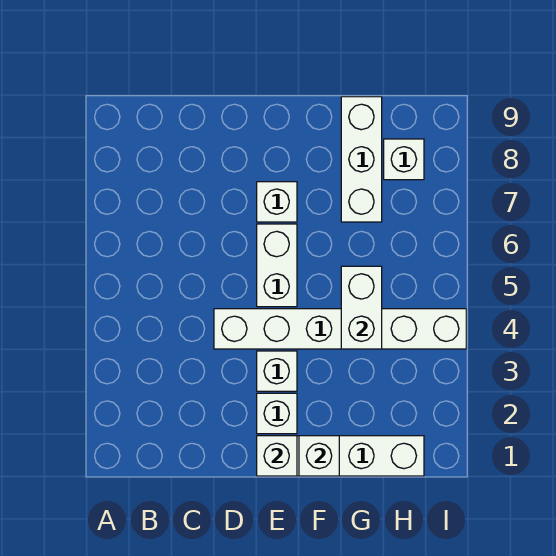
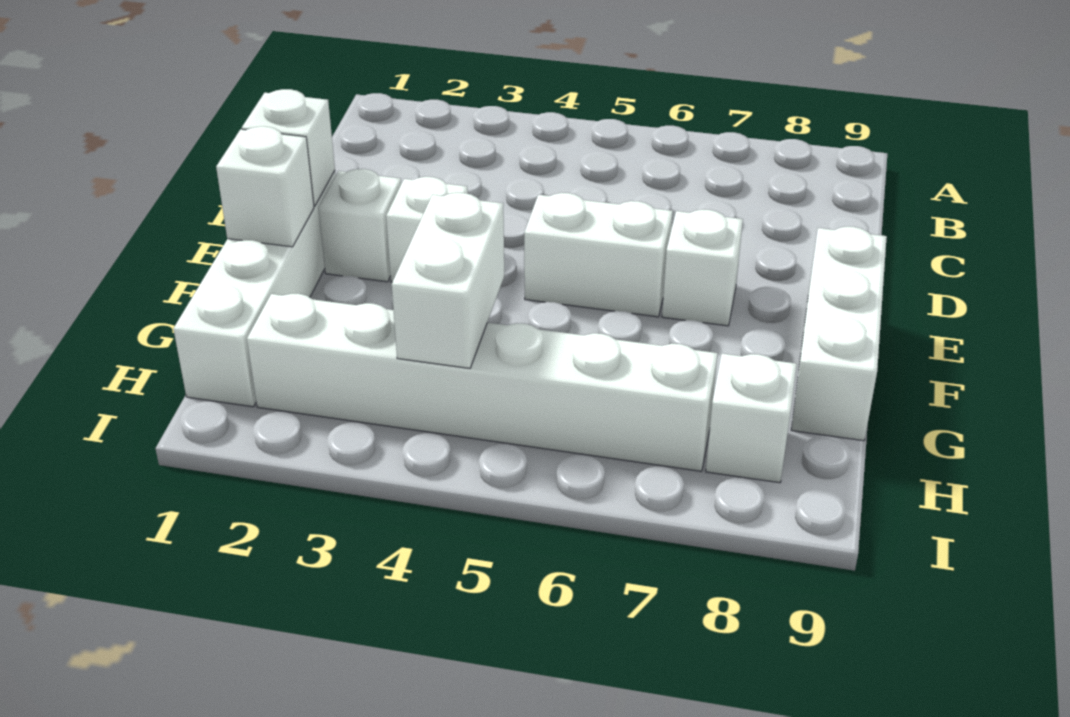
white 1x6 brick [214,309,466,349] -> white 1x6 brick turned to [247,294,718,471]
white 1x2 brick [341,266,382,349] -> white 1x2 brick turned to [392,193,504,368]
white 1x3 brick [341,97,382,222] -> white 1x3 brick turned to [791,227,887,441]

